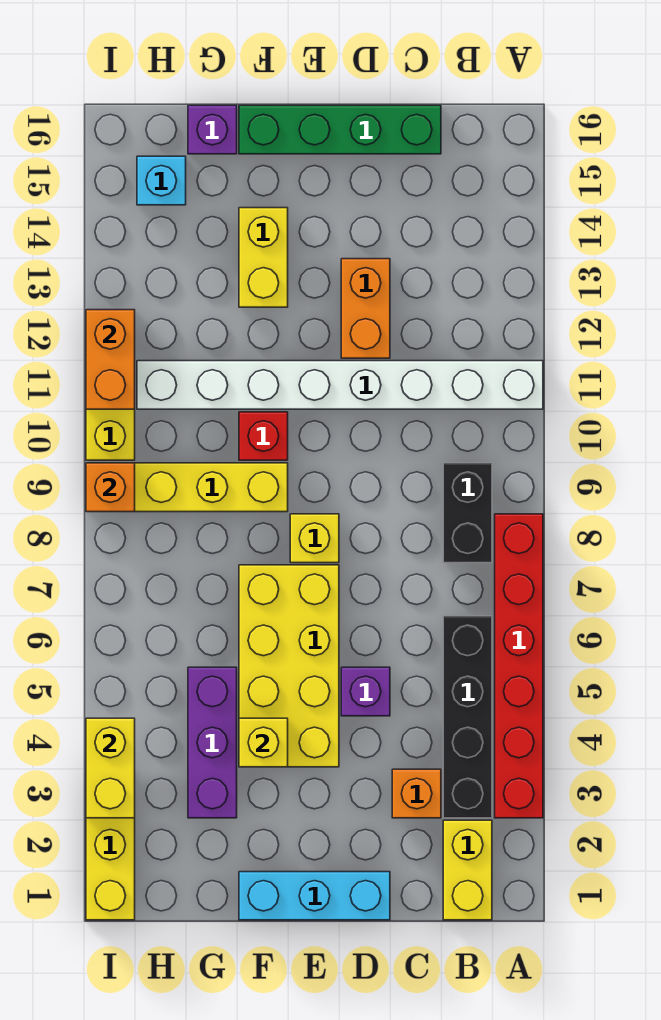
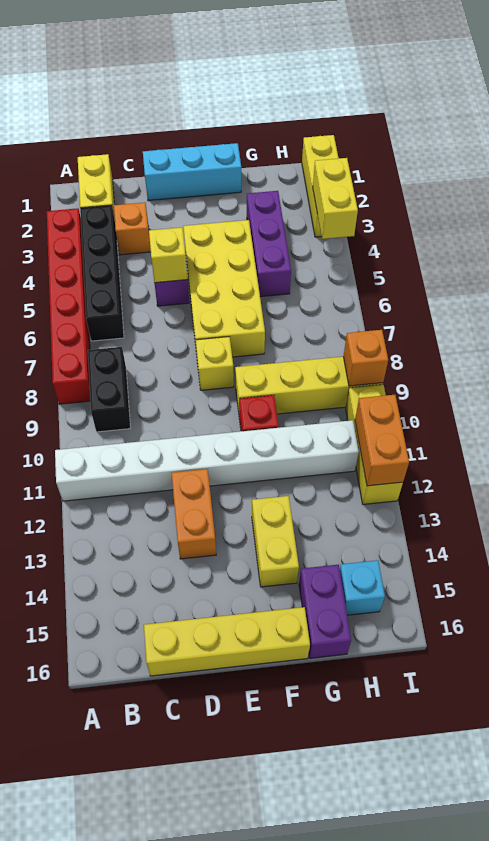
green 1x4 brick [239,105,441,154] -> yellow 1x4 brick [144,607,310,676]
yellow 1x1 brick [239,718,288,767] -> yellow 1x1 brick moved to [149,227,187,283]
purple 1x1 brick [188,105,237,154] -> purple 1x2 brick [299,565,351,658]

